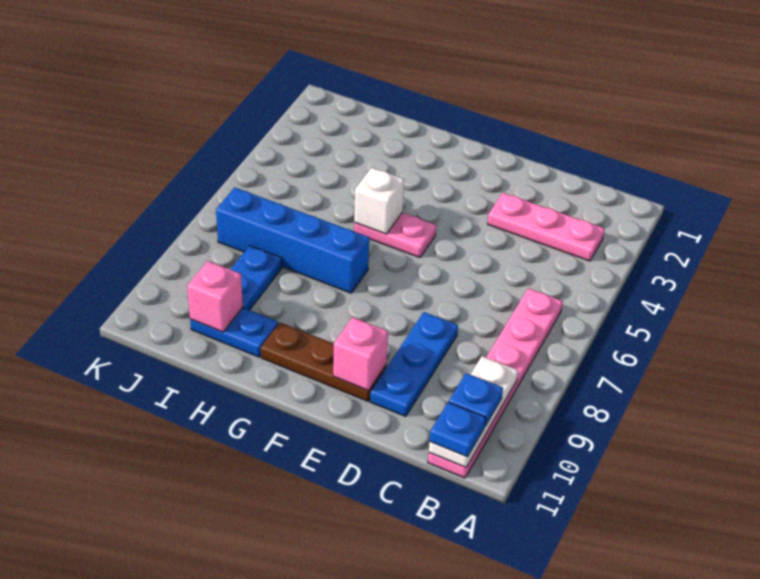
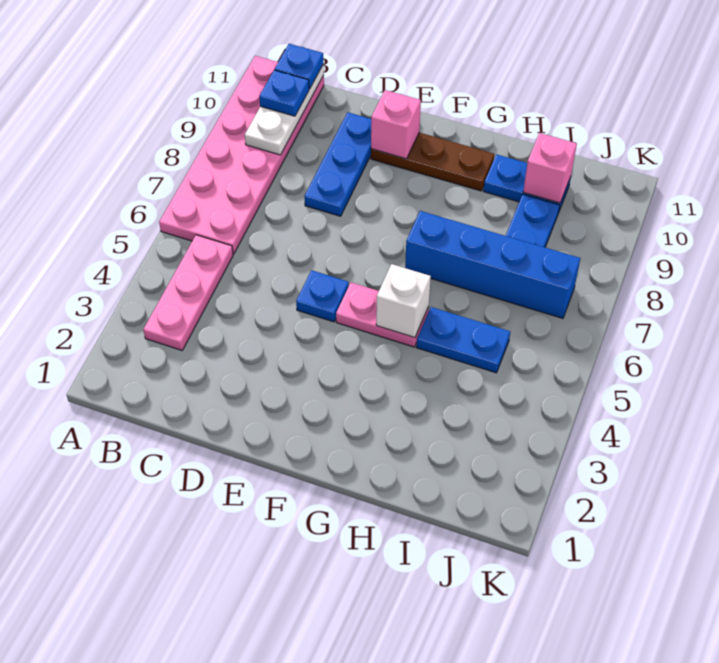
pink 1x3 plate [488,193,605,261] -> pink 1x3 plate turned to [143,235,233,350]
pink 1x6 plate [428,288,563,478] -> pink 2x6 plate [159,56,324,254]
none -> blue 1x1 plate [296,270,349,322]
none -> blue 1x2 plate [416,307,510,373]

